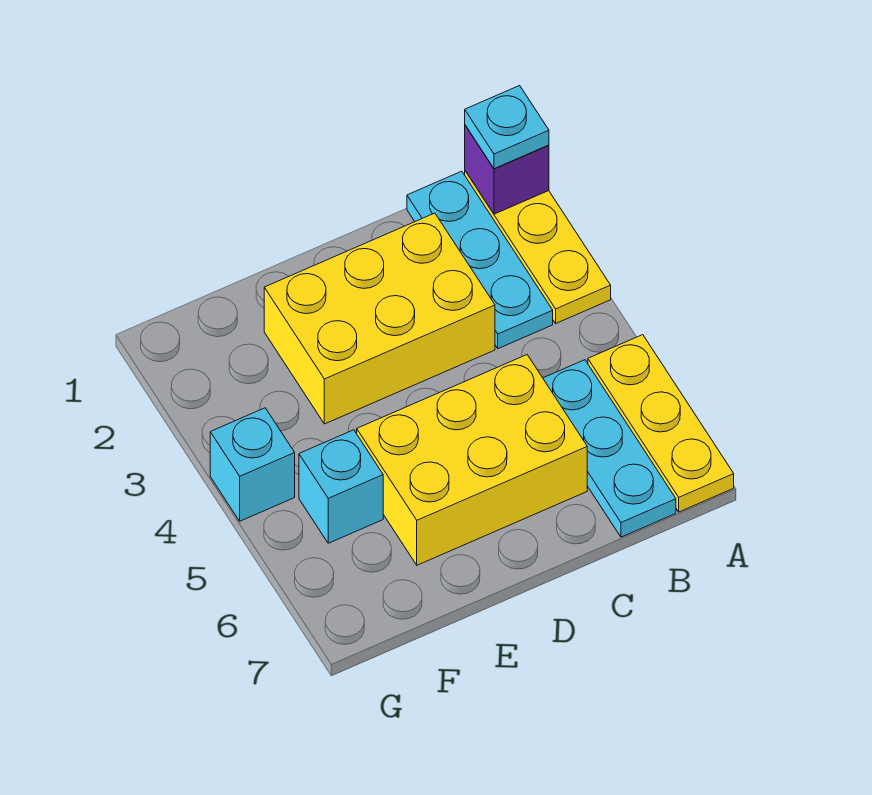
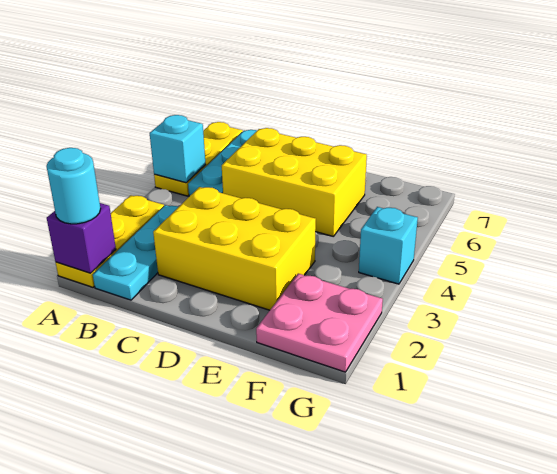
cyan 1x1 plate [465,86,549,169] -> cyan 1x1 round brick [46,148,101,224]
none -> pink 2x2 plate [256,274,383,372]
cyan 1x1 brick [299,430,383,543] -> cyan 1x1 brick moved to [150,115,206,183]

